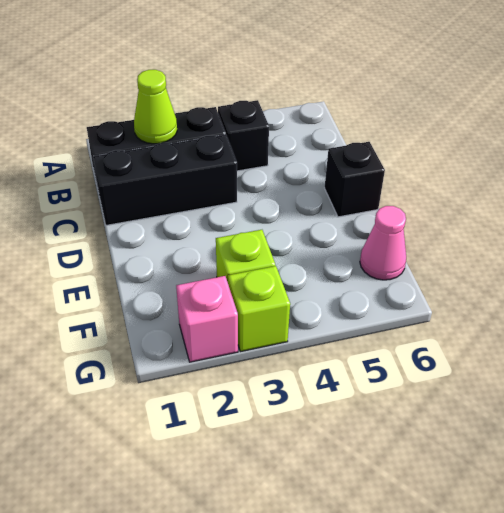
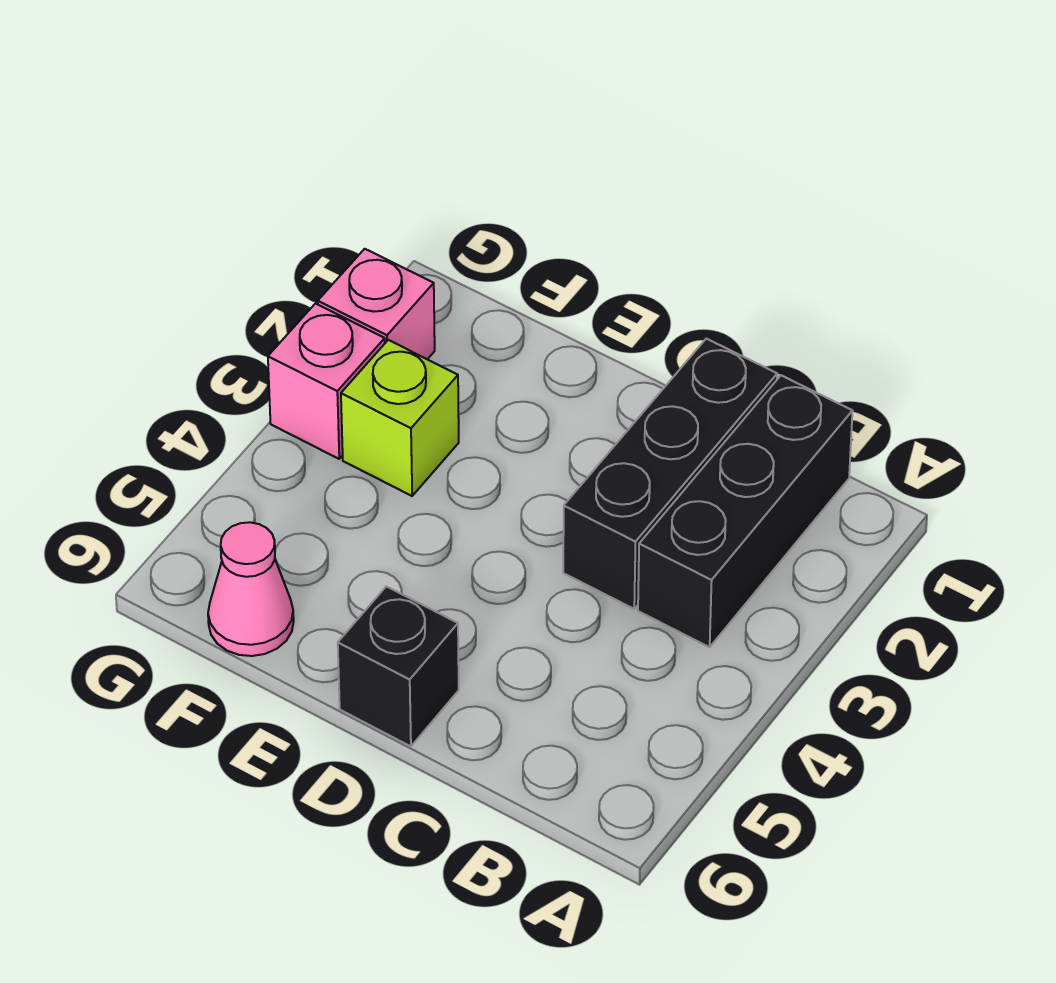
lime 1x1 cone [134,70,177,144] -> none
black 1x1 brick [218,100,269,171] -> none
lime 1x1 brick [228,266,290,352] -> pink 1x1 brick [268,304,385,459]

